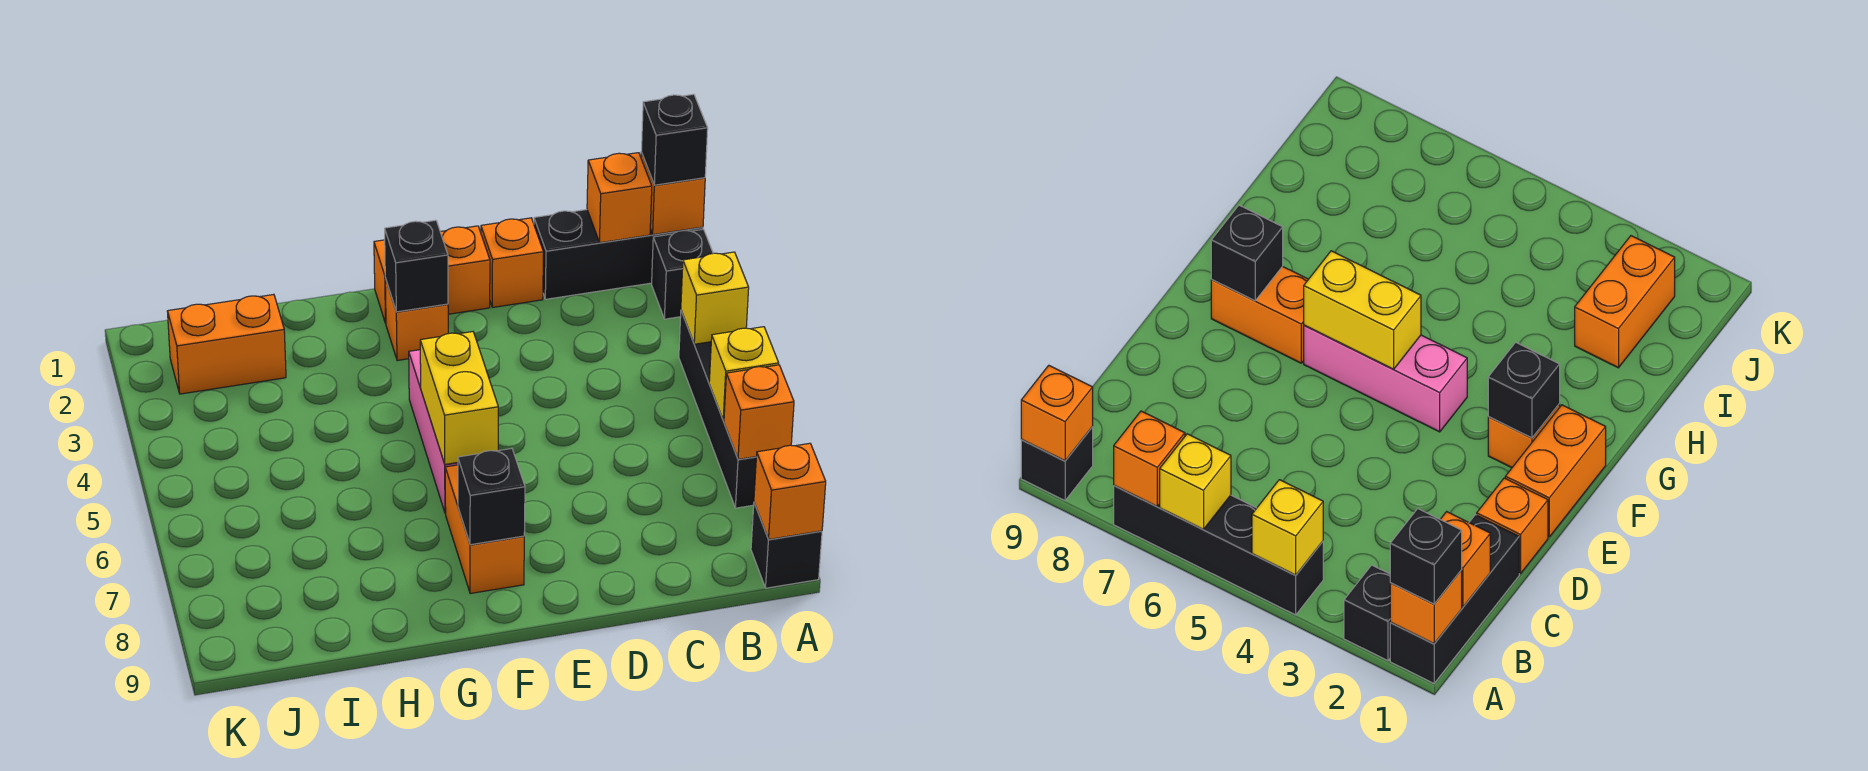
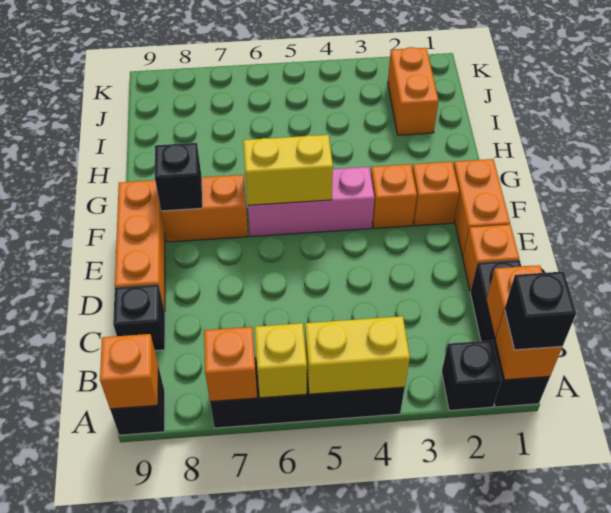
yellow 1x1 brick [681,252,749,344] -> yellow 1x2 brick [305,316,410,394]
none -> orange 1x3 brick [115,180,165,312]
black 1x1 brick [385,220,448,312] -> black 1x1 brick moved to [113,285,165,351]
none -> orange 1x1 brick [371,164,417,228]

